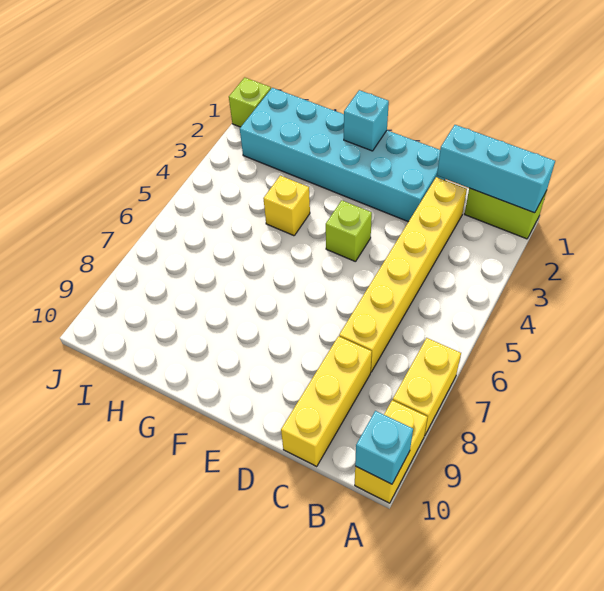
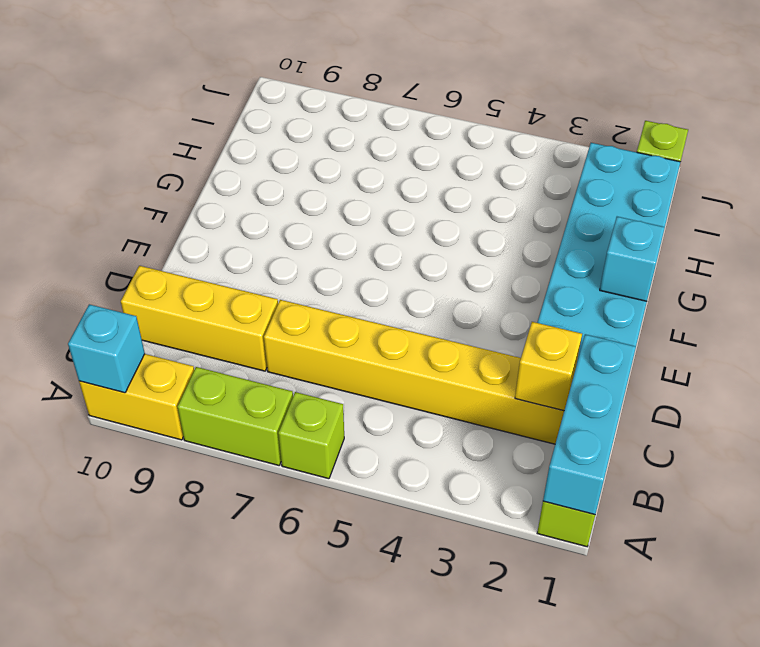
yellow 1x2 brick [393,338,461,436] -> lime 1x2 brick [178,367,293,465]
lime 1x1 brick [326,200,372,262] -> lime 1x1 brick moved to [278,392,344,479]
yellow 1x1 brick [263,176,310,236] -> yellow 1x1 brick moved to [515,322,582,411]

